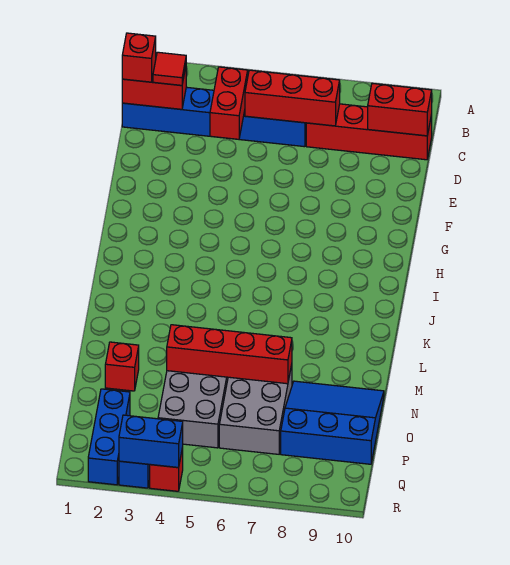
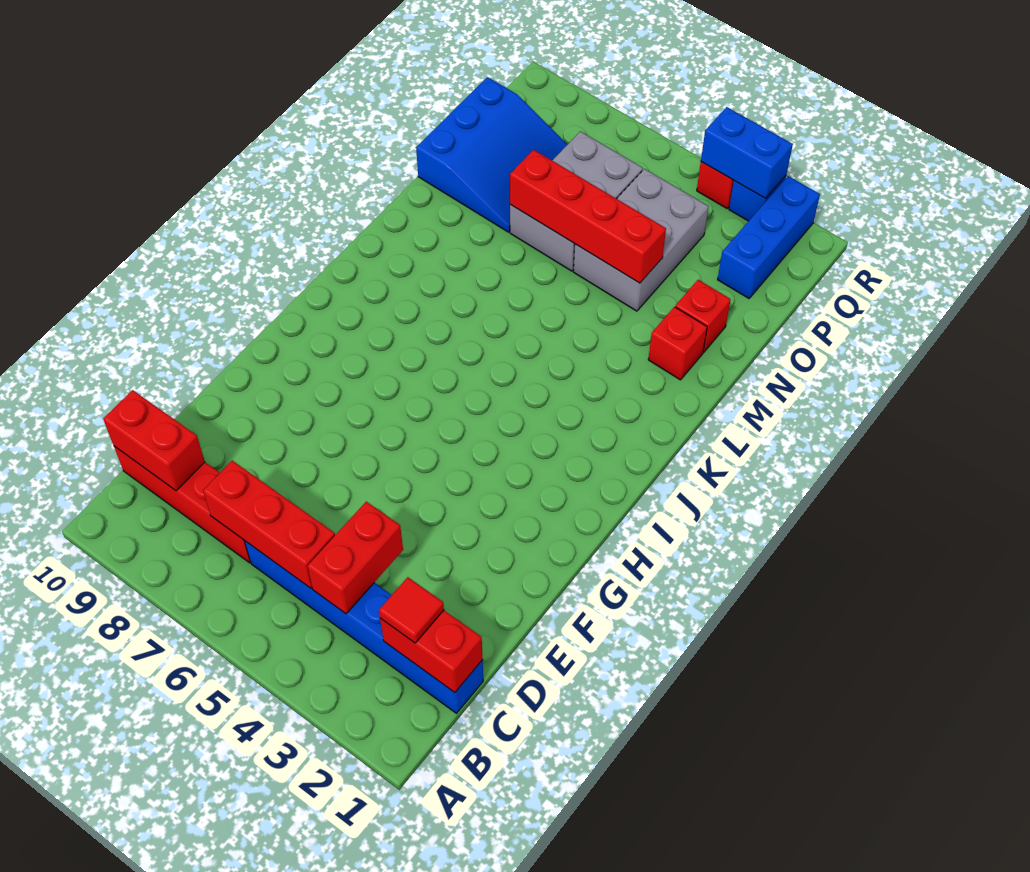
red 1x1 brick [122,33,156,82] -> red 1x1 brick moved to [648,307,707,380]
blue 3x3 slope [281,381,384,464] -> blue 3x3 slope turned to [416,77,567,232]

